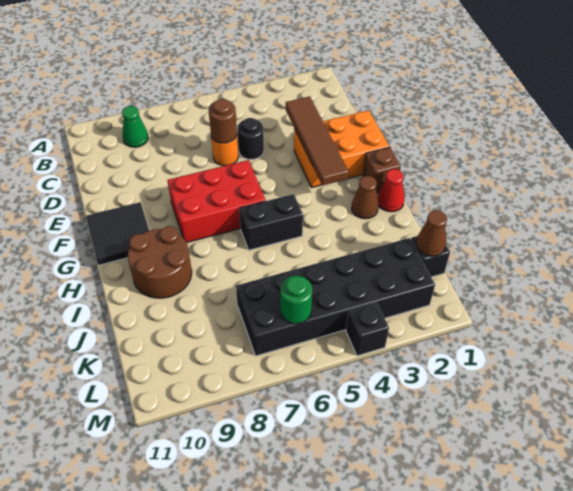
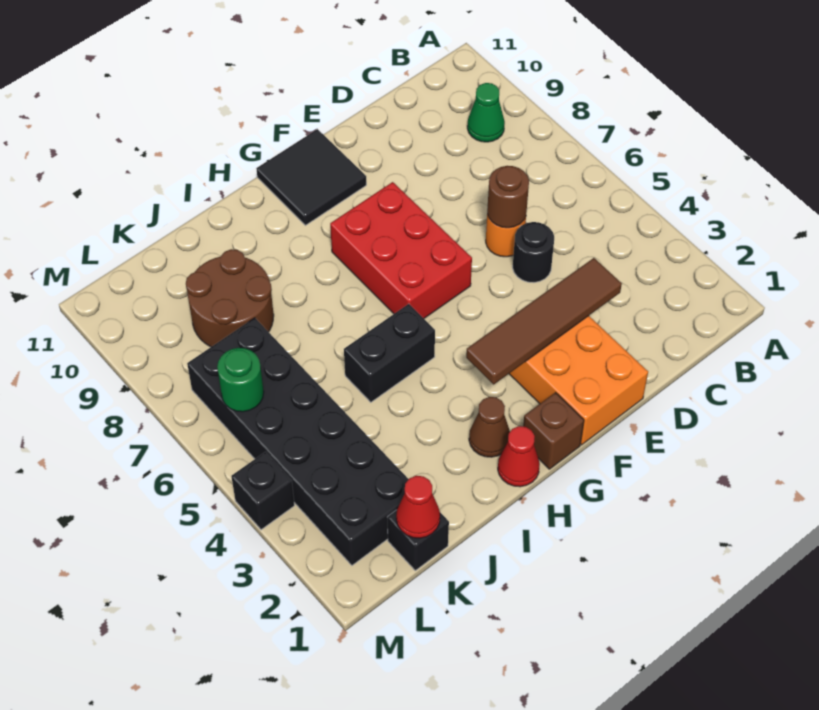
black 1x2 brick [239,194,303,250] -> black 1x2 brick turned to [344,304,435,402]
brown 2x2 round brick [128,226,192,298] -> brown 2x2 round brick moved to [186,249,274,347]
brown 1x1 cone [416,210,447,256] -> red 1x1 cone [396,476,440,538]

